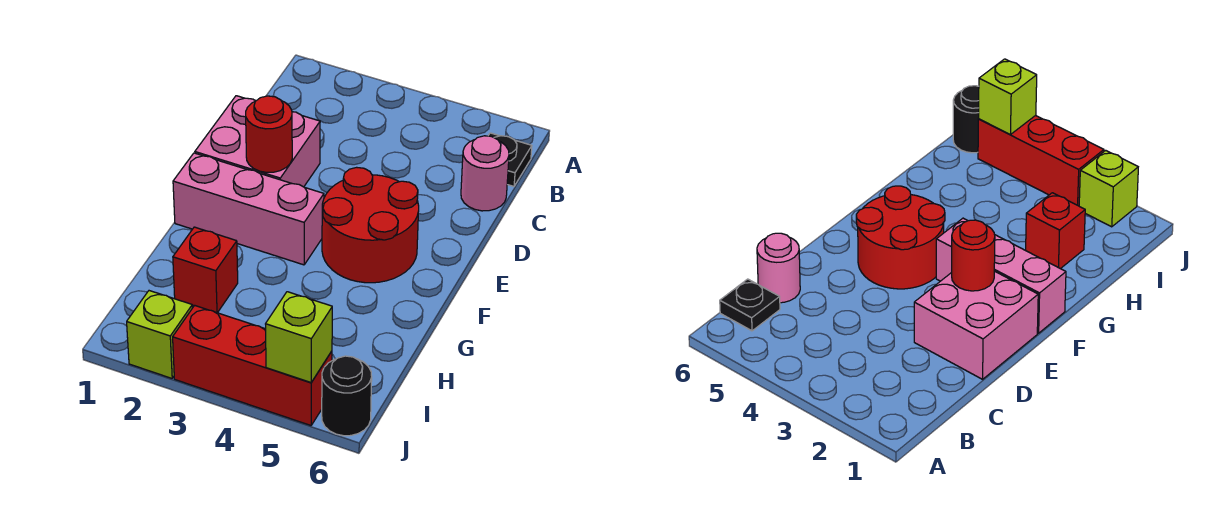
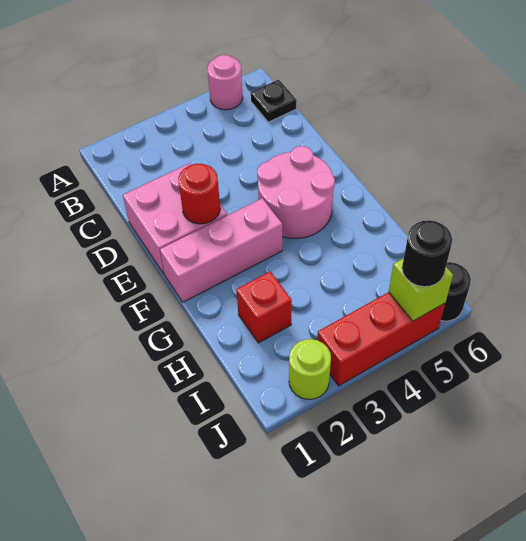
pink 1x1 round brick [461,136,509,211] -> pink 1x1 round brick moved to [207,55,243,110]
red 2x2 round brick [322,167,419,283] -> pink 2x2 round brick [257,146,335,238]
lime 1x1 brick [127,291,192,378] -> lime 1x1 round brick [289,339,331,399]
none -> black 1x1 round brick [402,220,452,287]

